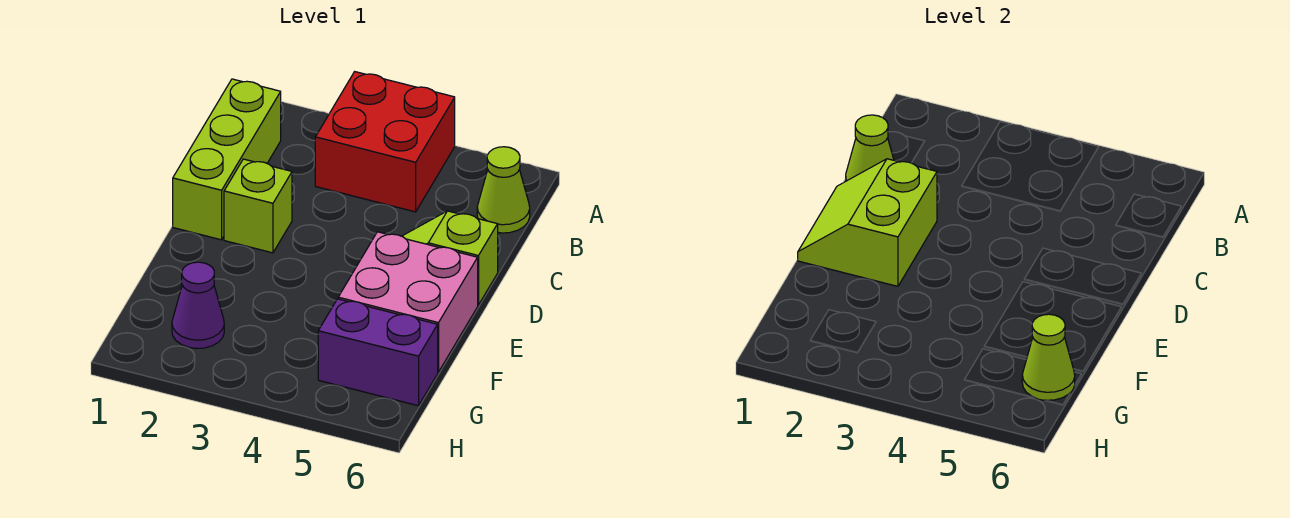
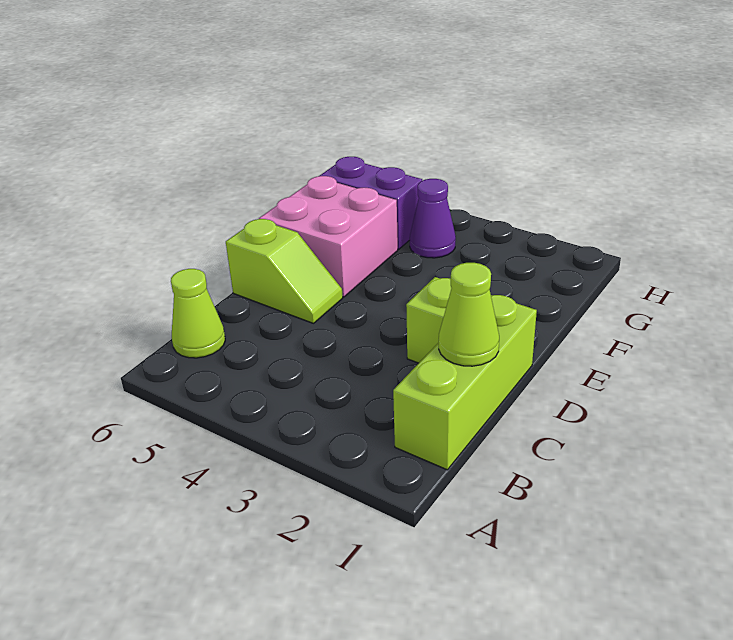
red 2x2 brick [315,72,455,212] -> none
lime 2x2 slope [798,159,937,286] -> none
purple 1x1 cone [172,262,224,349] -> purple 1x1 cone moved to [410,179,456,258]
lime 1x1 cone [1022,314,1075,400] -> none

